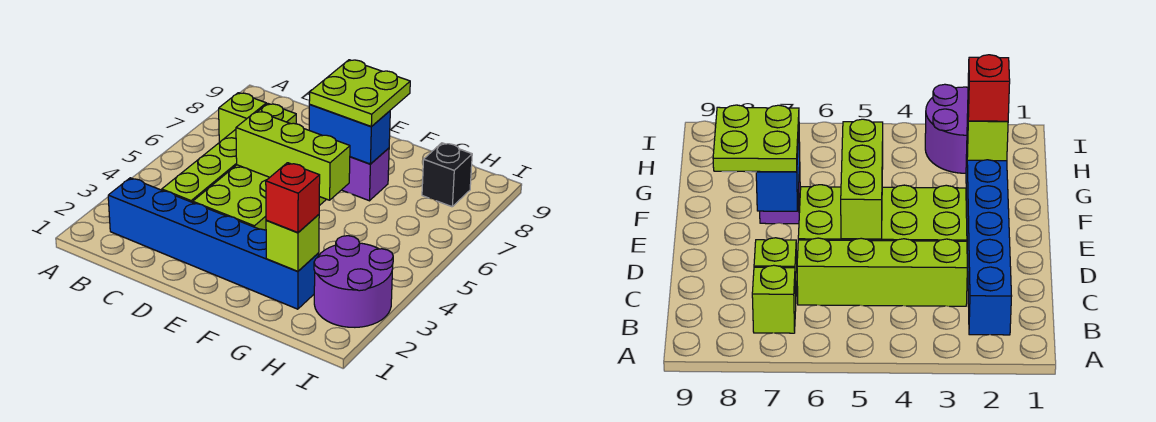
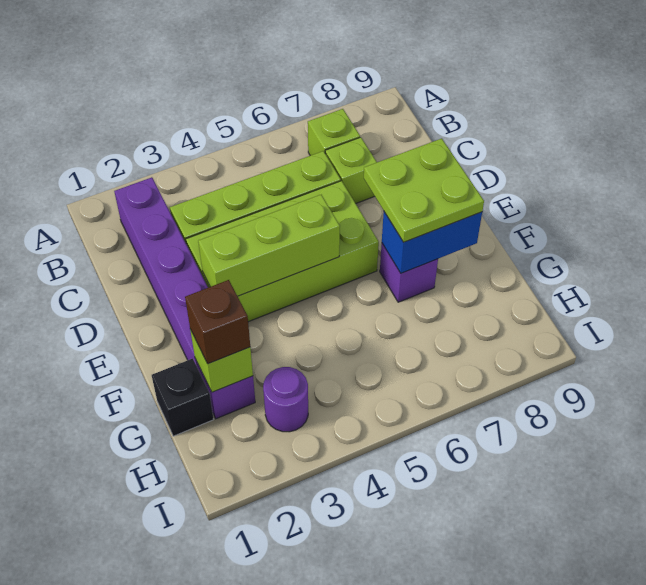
blue 1x6 brick [108,178,319,309] -> purple 1x6 brick [114,177,255,419]
lime 1x3 brick [236,111,350,200] -> lime 1x3 brick turned to [198,195,340,296]
blue 1x2 brick [309,105,390,164] -> blue 1x2 brick turned to [382,212,482,273]
red 1x1 brick [266,163,320,233] -> brown 1x1 brick [185,280,250,364]
purple 2x2 round brick [314,236,393,327] -> purple 1x1 round brick [263,367,308,432]
black 1x1 brick [422,143,472,207] -> black 1x1 brick moved to [152,359,214,436]

